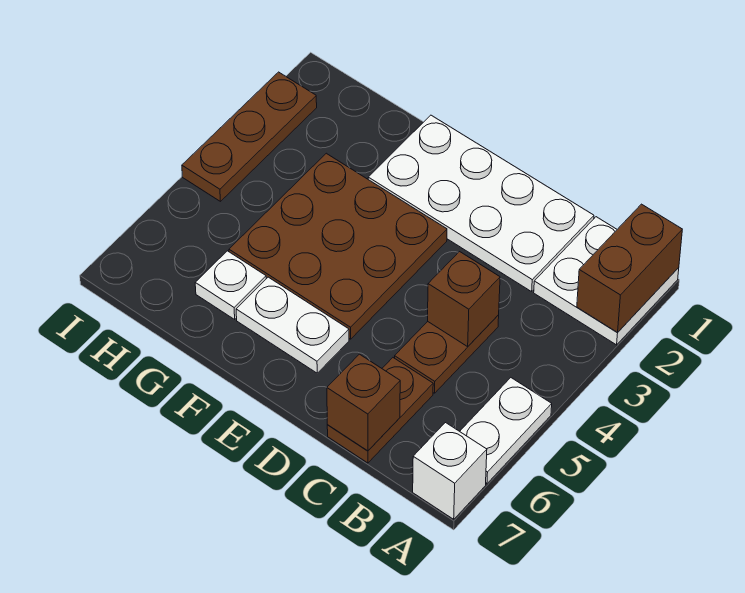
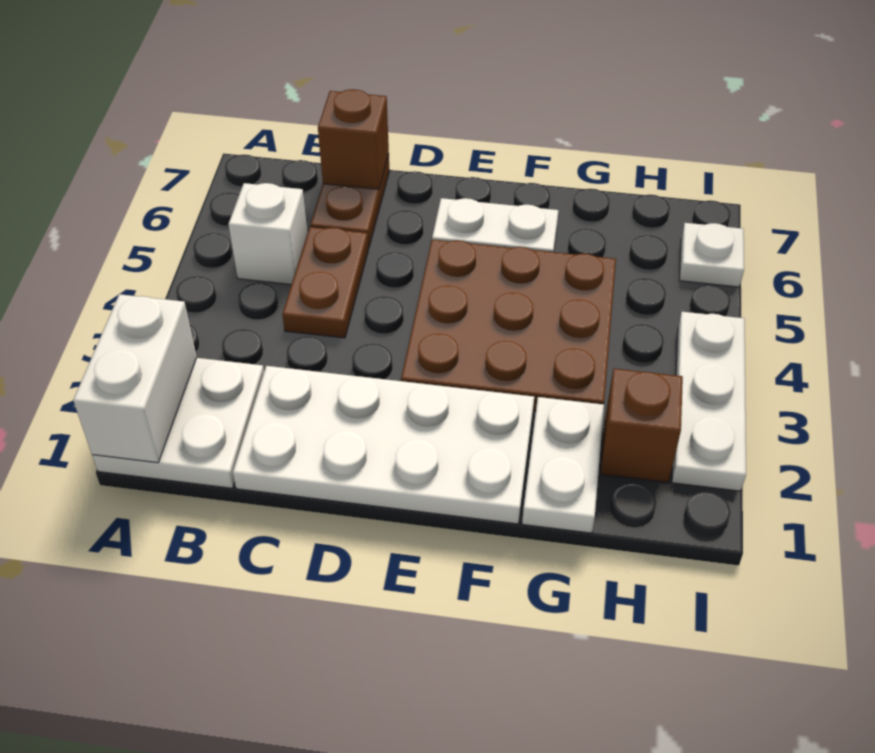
brown 1x2 brick [577,204,682,333] -> white 1x2 brick [73,294,197,463]
white 1x2 plate [460,378,552,484] -> white 1x2 plate moved to [522,397,604,533]
white 1x1 brick [413,423,487,519] -> white 1x1 brick moved to [228,183,307,285]
brown 1x1 brick [428,252,500,347] -> brown 1x1 brick moved to [600,369,683,482]
white 1x1 plate [195,251,266,319] -> white 1x1 plate moved to [679,223,744,287]
brown 1x3 plate [182,72,317,201] -> white 1x3 plate [672,312,746,491]

